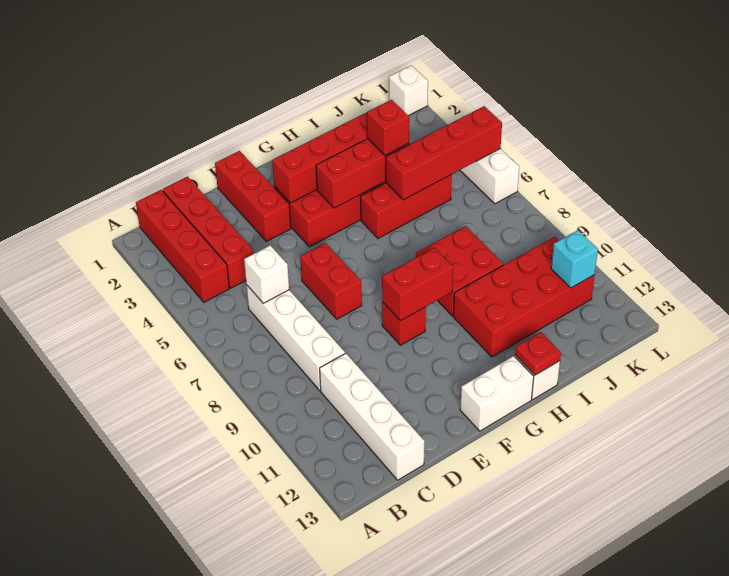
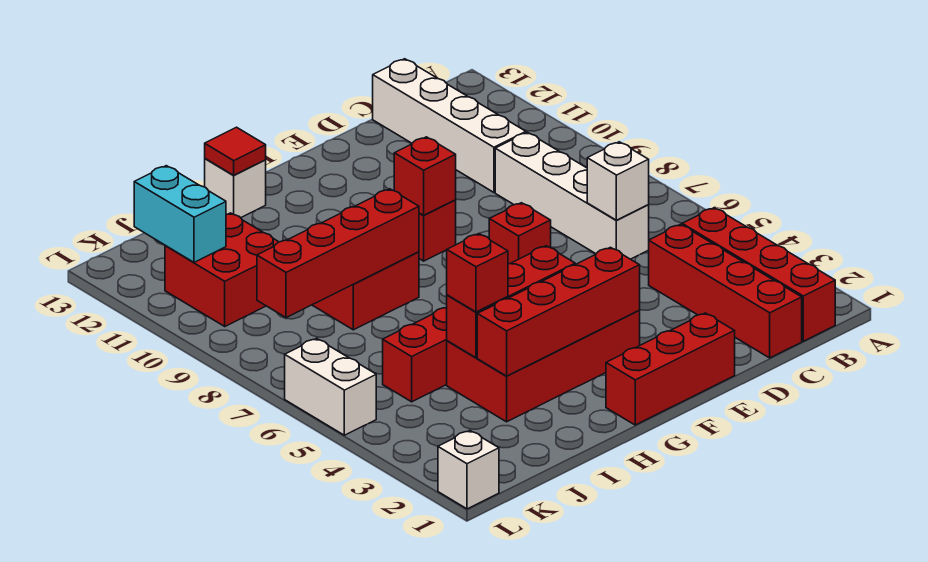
red 1x3 brick [215,151,291,241] -> red 1x3 brick turned to [606,313,735,425]
red 1x2 brick [300,243,362,319] -> red 1x1 brick [489,203,551,264]
red 1x2 brick [382,248,453,321] -> red 1x1 brick [394,137,456,215]
white 1x2 brick [460,356,534,431] -> none
red 2x4 brick [453,237,595,357] -> red 2x2 brick [165,213,278,326]
red 1x1 plate [515,332,561,375] -> red 1x1 tile [205,127,266,175]
red 1x4 brick [385,106,502,200] -> red 1x4 brick moved to [257,189,419,318]
cyan 1x1 brick [551,230,598,288] -> cyan 1x2 brick [134,166,226,262]

